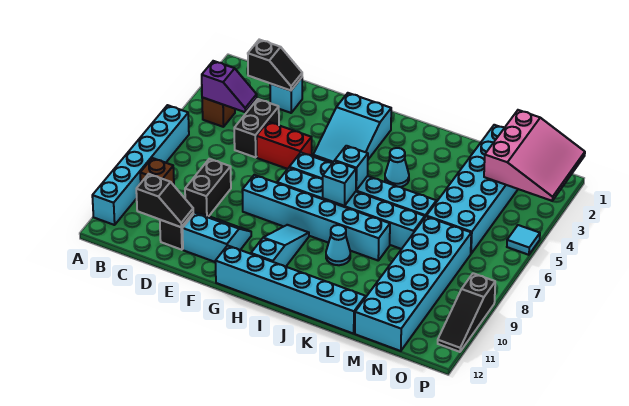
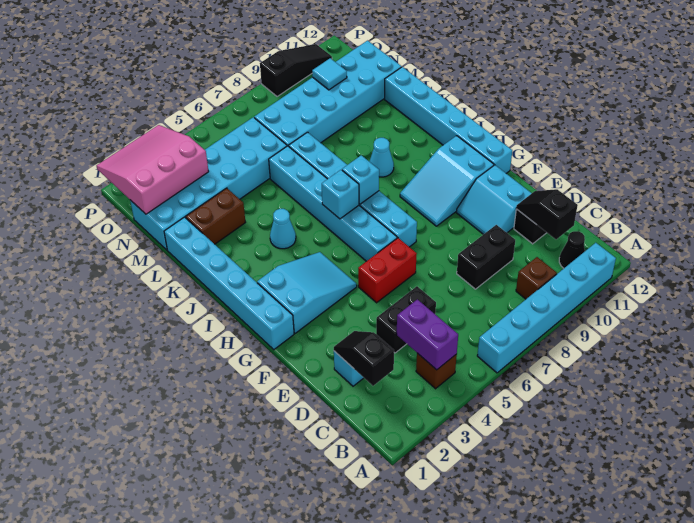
purple 1x2 slope [202,61,257,112] -> purple 1x2 brick [397,299,458,370]
none -> black 1x1 cone [559,231,585,268]
red 1x2 brick [257,122,312,169] -> red 1x2 brick turned to [358,238,417,303]
cyan 1x6 brick [242,175,390,260] -> cyan 1x6 brick moved to [164,217,294,350]
cyan 1x3 slope [251,225,309,267] -> cyan 2x3 slope [400,136,494,226]
none -> brown 1x2 brick [186,188,246,244]
cyan 1x1 tile [507,225,540,255] -> cyan 1x1 tile moved to [312,58,347,90]

